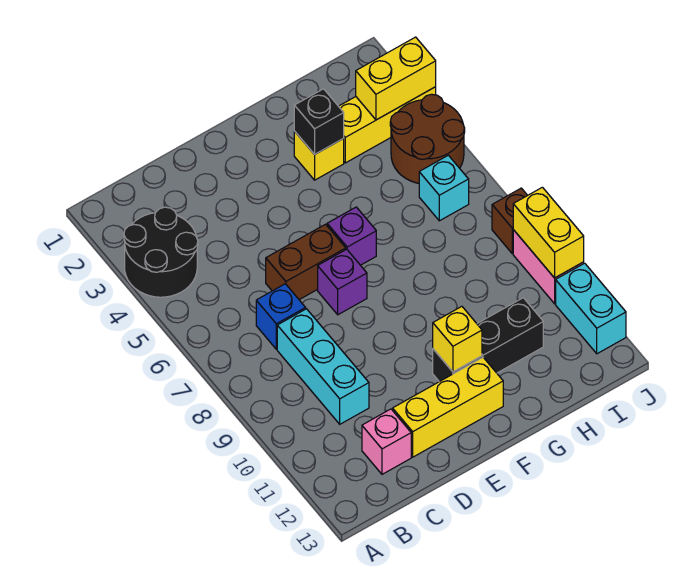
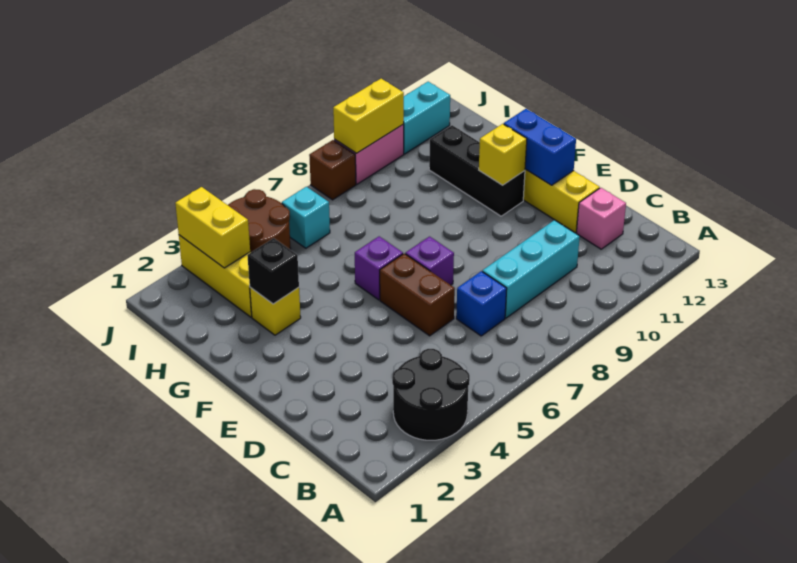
none -> blue 1x2 brick [504,109,576,185]

